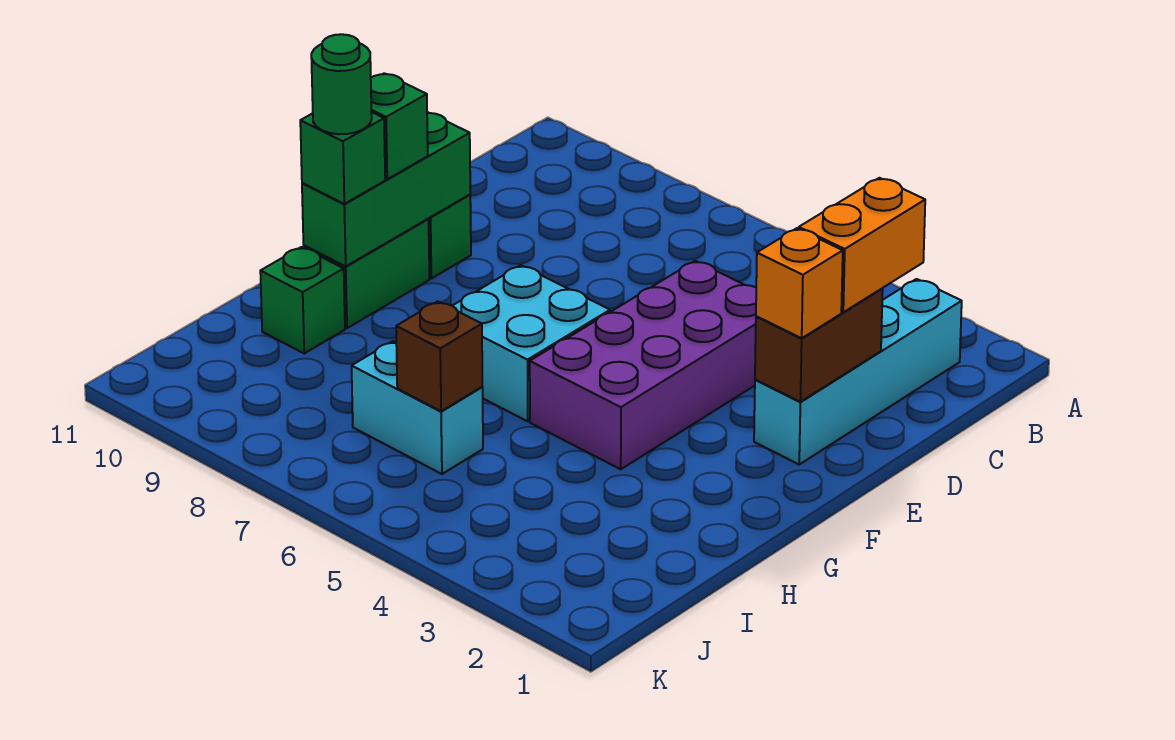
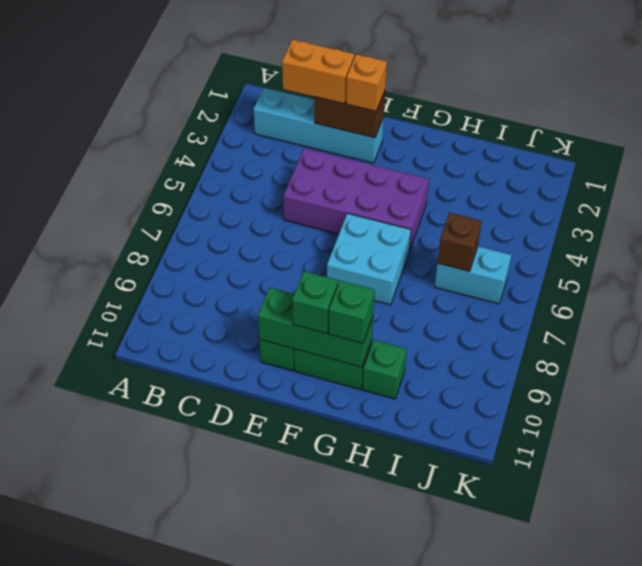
green 1x1 round brick [311,34,372,134] -> none
cyan 1x2 brick [352,341,483,474] -> cyan 1x2 brick turned to [435,246,511,304]

